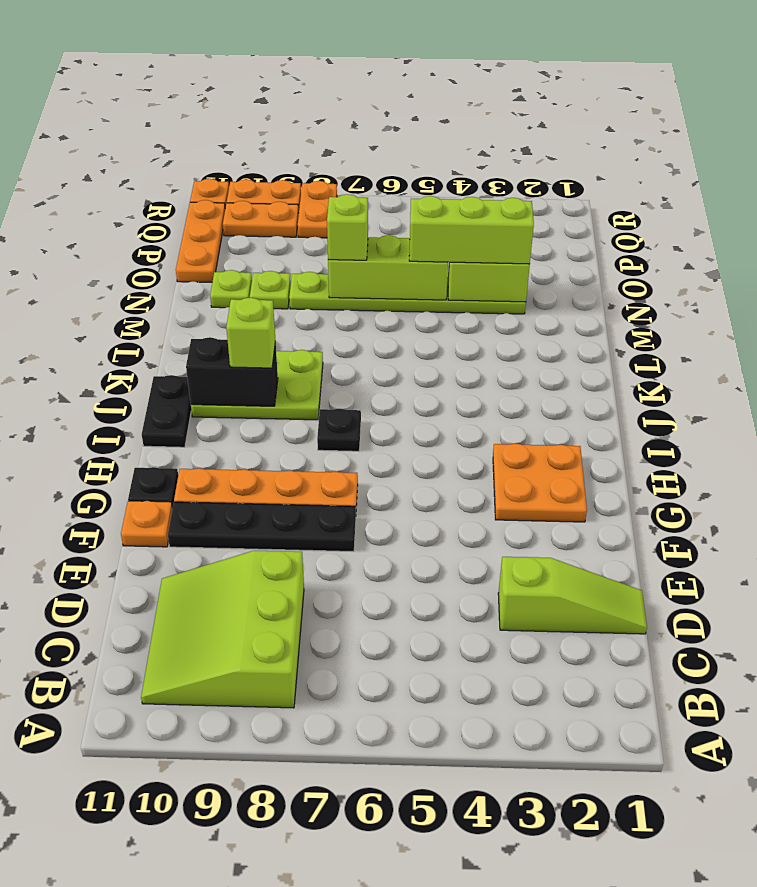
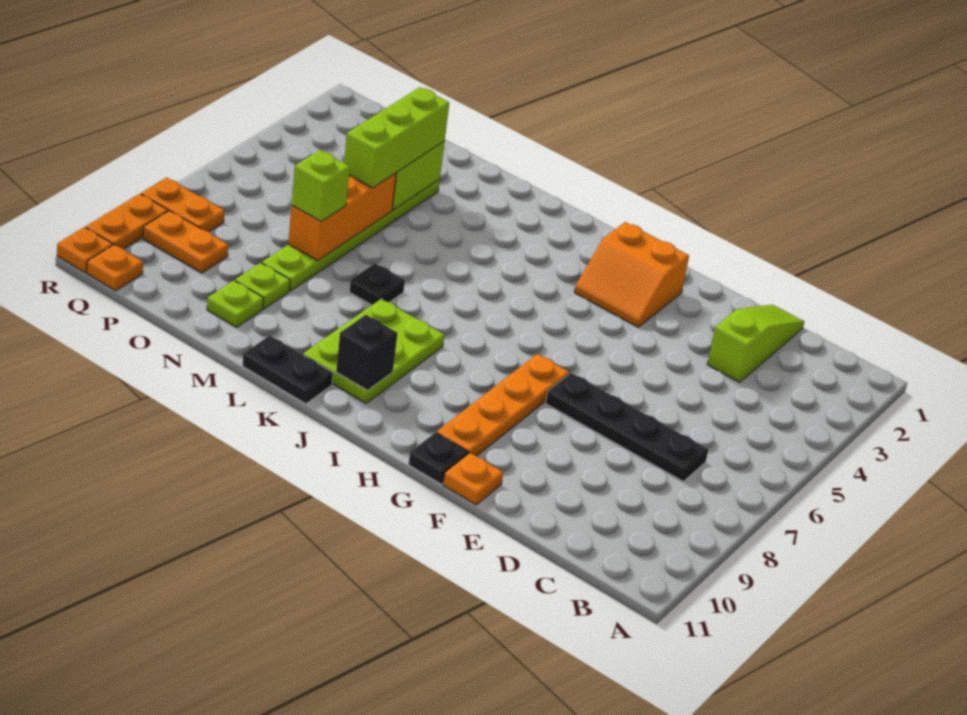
lime 3x3 slope [141,551,304,708] -> none
black 1x4 plate [168,502,356,552] -> black 1x4 plate turned to [546,373,708,481]
orange 2x2 plate [493,443,587,522] -> orange 2x2 slope [574,222,689,327]
black 1x1 plate [317,408,361,451] -> black 1x1 plate moved to [349,263,405,305]
black 1x2 plate [142,375,191,447] -> black 1x2 plate moved to [243,336,333,404]
black 1x2 brick [186,337,278,406] -> black 1x1 brick [336,315,398,390]
lime 1x1 brick [226,298,275,368] -> none
lime 1x3 brick [328,235,448,300] -> orange 1x3 brick [288,173,396,261]
orange 1x3 plate [176,200,225,282] -> orange 1x1 plate [87,245,143,291]
orange 1x2 plate [223,201,299,237] -> orange 1x2 plate turned to [143,211,228,273]

